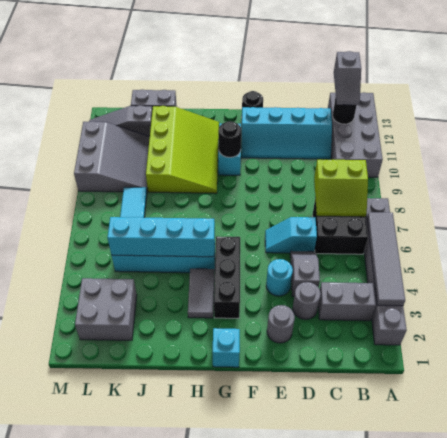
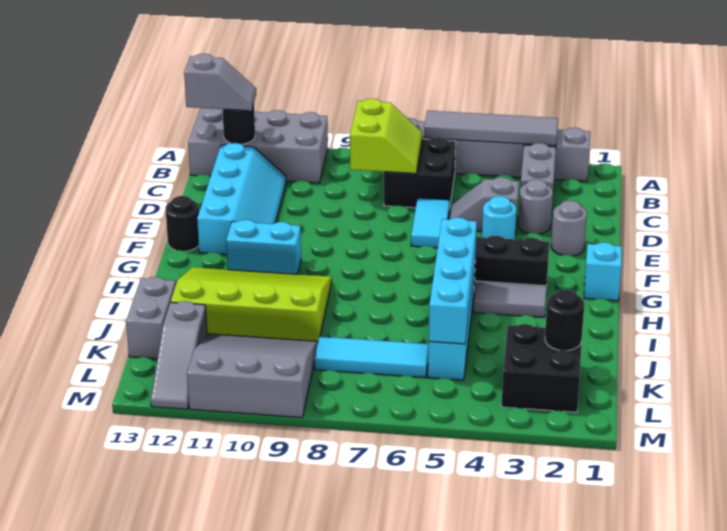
cyan 1x2 slope [265,217,317,253] -> cyan 1x2 tile [411,198,450,248]
black 1x1 round brick [218,121,241,157] -> black 1x1 round brick moved to [545,289,584,351]
grey 2x2 brick [75,278,137,340] -> black 2x2 brick [501,324,582,412]

